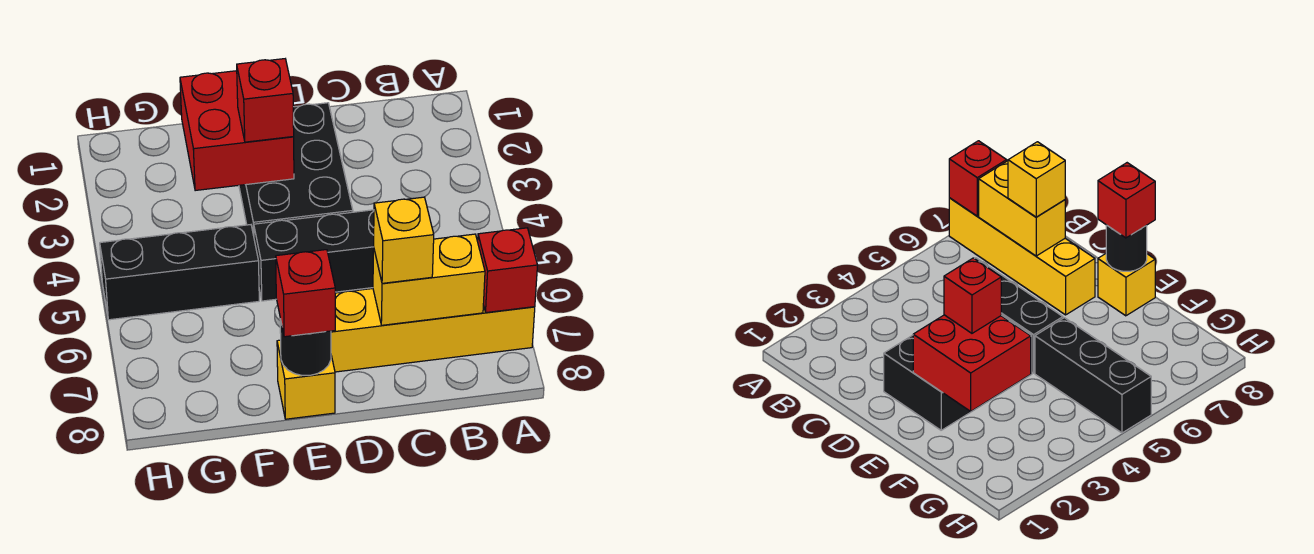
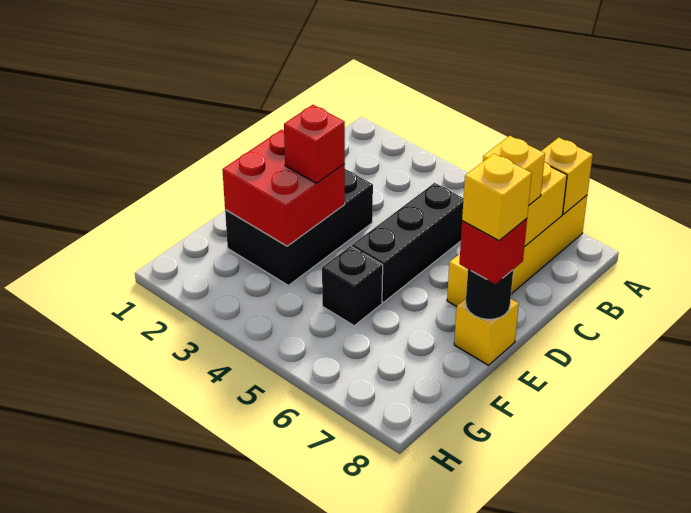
red 1x1 brick [478,228,538,313] -> yellow 1x1 brick [541,137,593,214]
black 2x3 brick [239,103,353,235] -> black 2x3 brick turned to [225,169,373,285]
none -> yellow 1x1 brick [462,154,532,240]
black 1x3 brick [100,225,259,320] -> black 1x1 brick [322,246,383,326]

